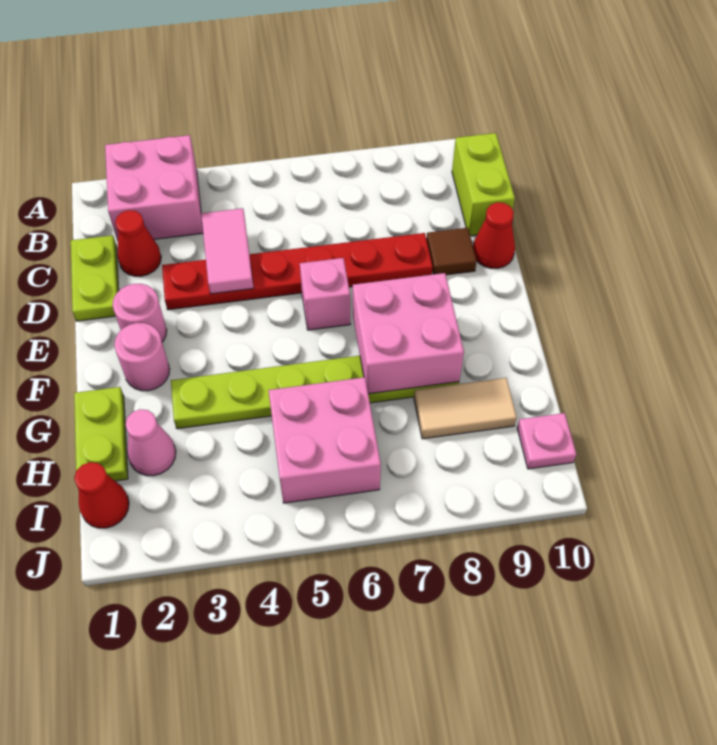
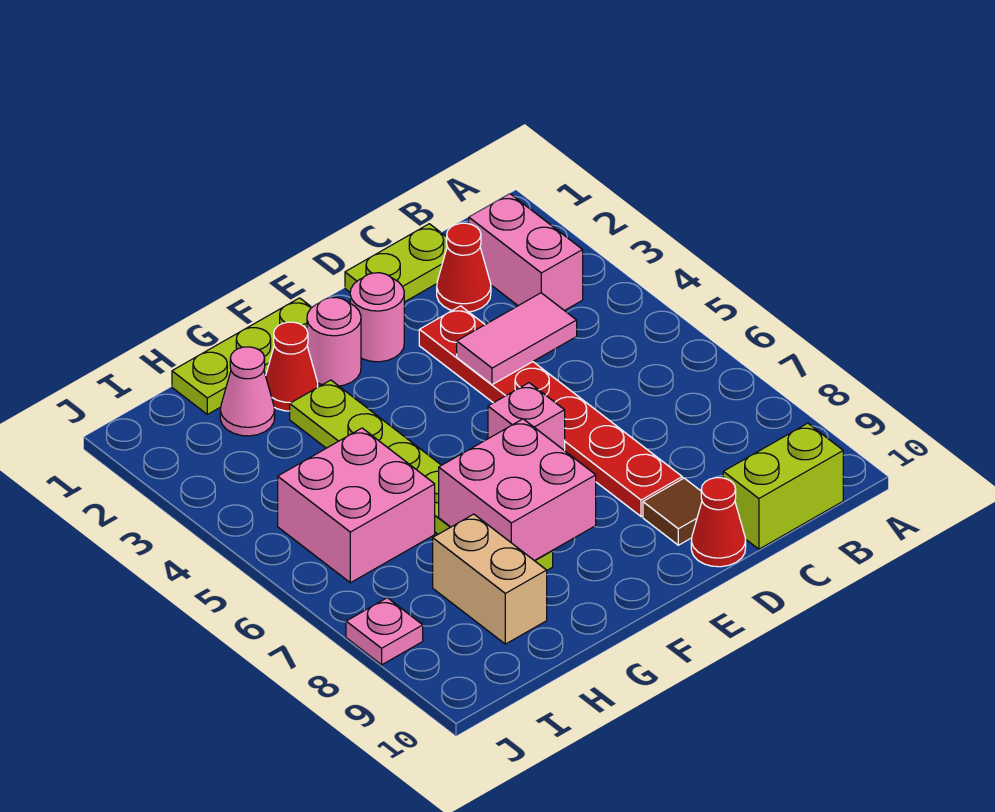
pink 2x2 brick [105,135,203,241] -> pink 1x2 brick [469,194,583,311]
lime 1x2 plate [74,387,128,481] -> lime 1x3 plate [172,298,312,414]
tan 1x2 tile [414,378,517,439] -> tan 1x2 brick [433,514,547,644]
red 1x1 cone [74,462,129,528] -> red 1x1 cone moved to [266,322,318,411]
pink 1x1 plate [517,413,576,469] -> pink 1x1 plate moved to [346,598,423,665]

